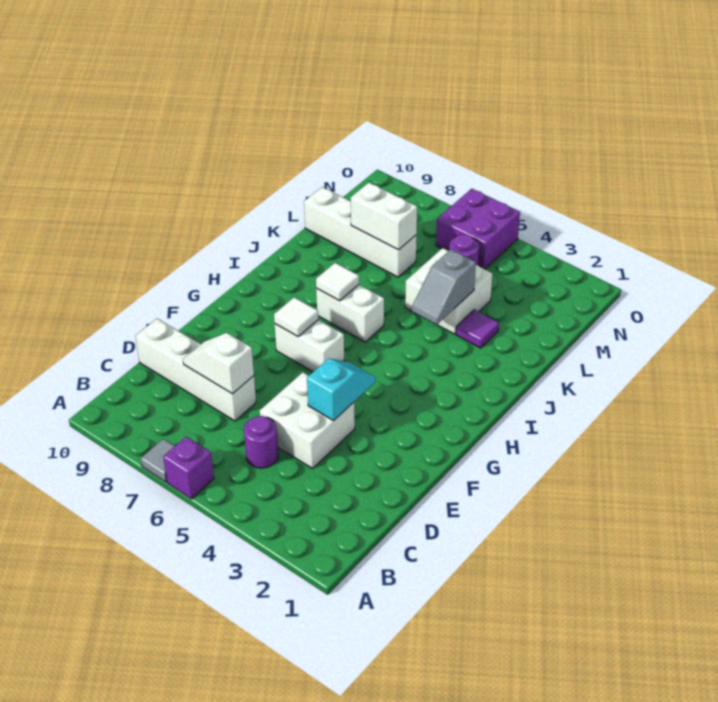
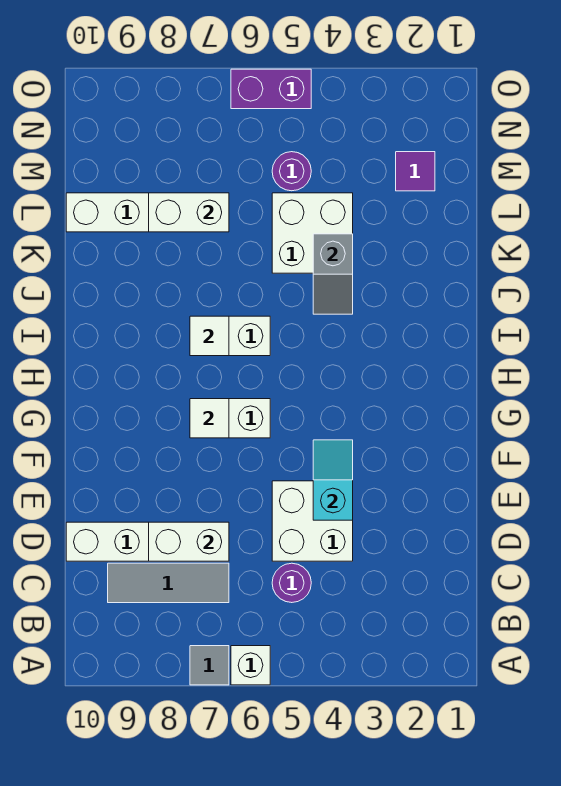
purple 1x1 brick [163,437,214,499] -> white 1x1 brick [231,646,270,685]
none -> grey 1x3 tile [108,563,229,603]
white 1x2 slope [183,333,254,394] -> white 1x2 brick [149,522,229,561]
purple 1x1 tile [456,310,499,348] -> purple 1x1 tile moved to [396,152,435,191]
purple 2x2 brick [436,189,520,269] -> purple 1x2 brick [231,69,311,109]

